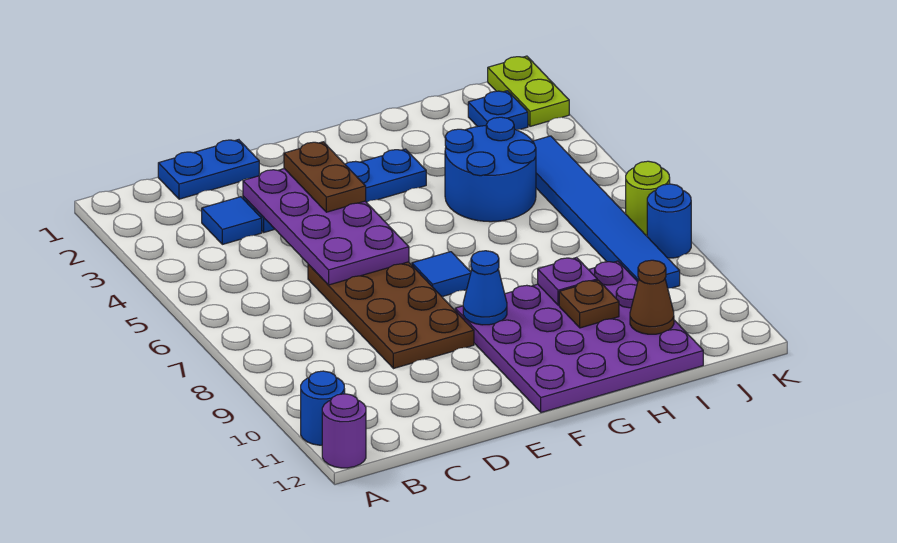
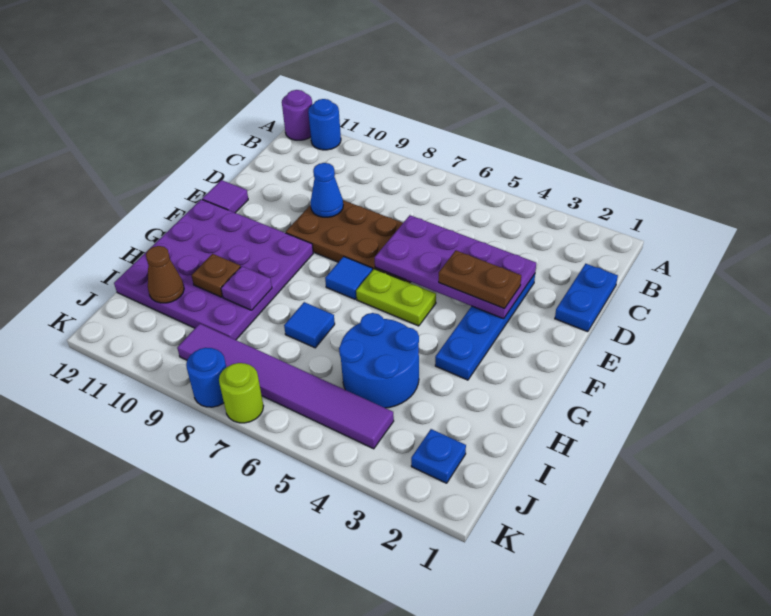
blue 1x1 tile [202,197,262,244] -> blue 1x1 tile moved to [284,302,335,348]
none -> purple 1x1 tile [202,180,248,213]
blue 1x1 cone [463,251,507,325] -> blue 1x1 cone moved to [310,163,343,217]
blue 1x6 tile [533,136,680,288] -> purple 1x6 tile [177,324,394,449]
lime 1x2 plate [488,56,569,126] -> lime 1x2 plate moved to [356,269,436,326]

